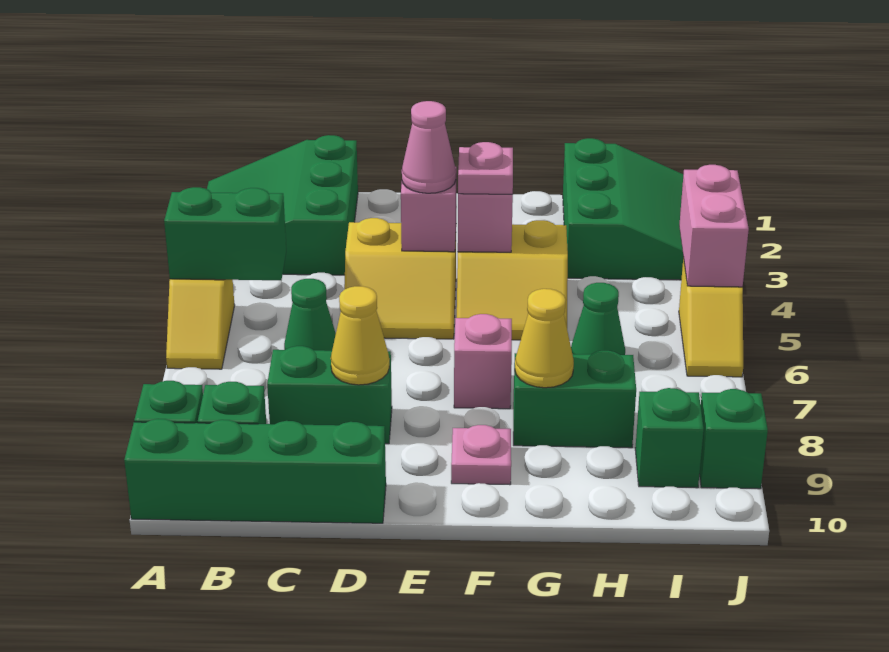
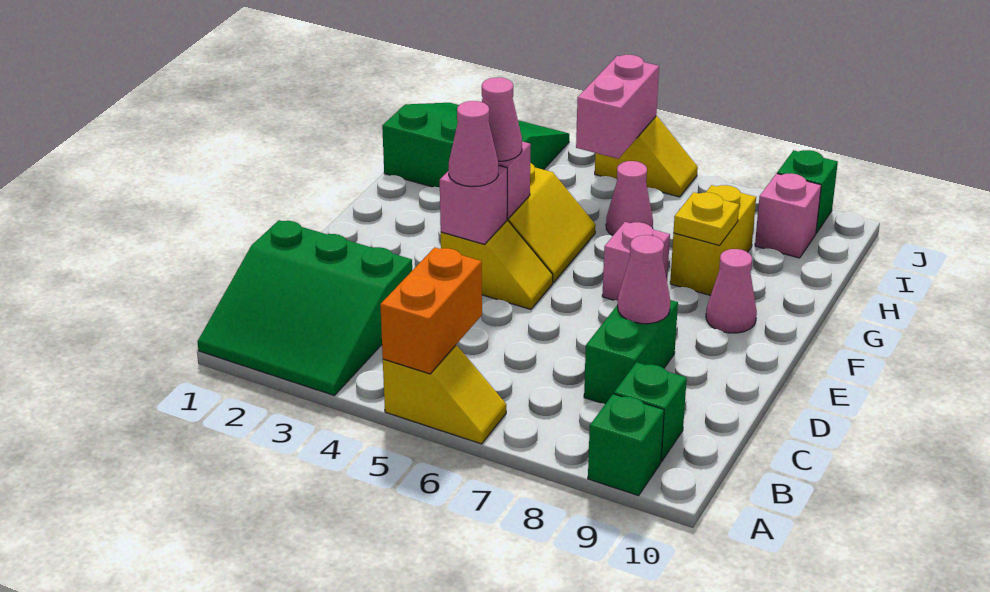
green 1x2 brick [164,187,286,280] -> orange 1x2 brick [380,247,482,374]
green 1x4 brick [124,419,386,523] -> none
green 1x1 cone [284,279,336,351] -> none
yellow 2x2 slope [344,218,456,339] -> yellow 1x2 slope [441,221,553,309]
yellow 1x1 cone [331,286,389,385] -> pink 1x1 cone [618,235,670,324]
pink 1x1 plate [458,142,513,194] -> pink 1x1 cone [482,77,522,161]
pink 1x1 plate [451,425,511,485] -> pink 1x1 cone [706,249,757,333]
green 1x2 brick [513,351,636,448] -> yellow 1x2 brick [670,185,756,295]
yellow 1x1 cone [515,289,574,388] -> yellow 1x1 plate [673,192,739,245]
green 1x1 cone [571,283,625,355] -> pink 1x1 cone [606,161,653,236]
green 1x1 brick [635,388,704,488] -> pink 1x1 brick [755,173,821,258]
pink 1x2 brick [679,165,749,287] -> pink 1x2 brick turned to [576,55,659,159]

